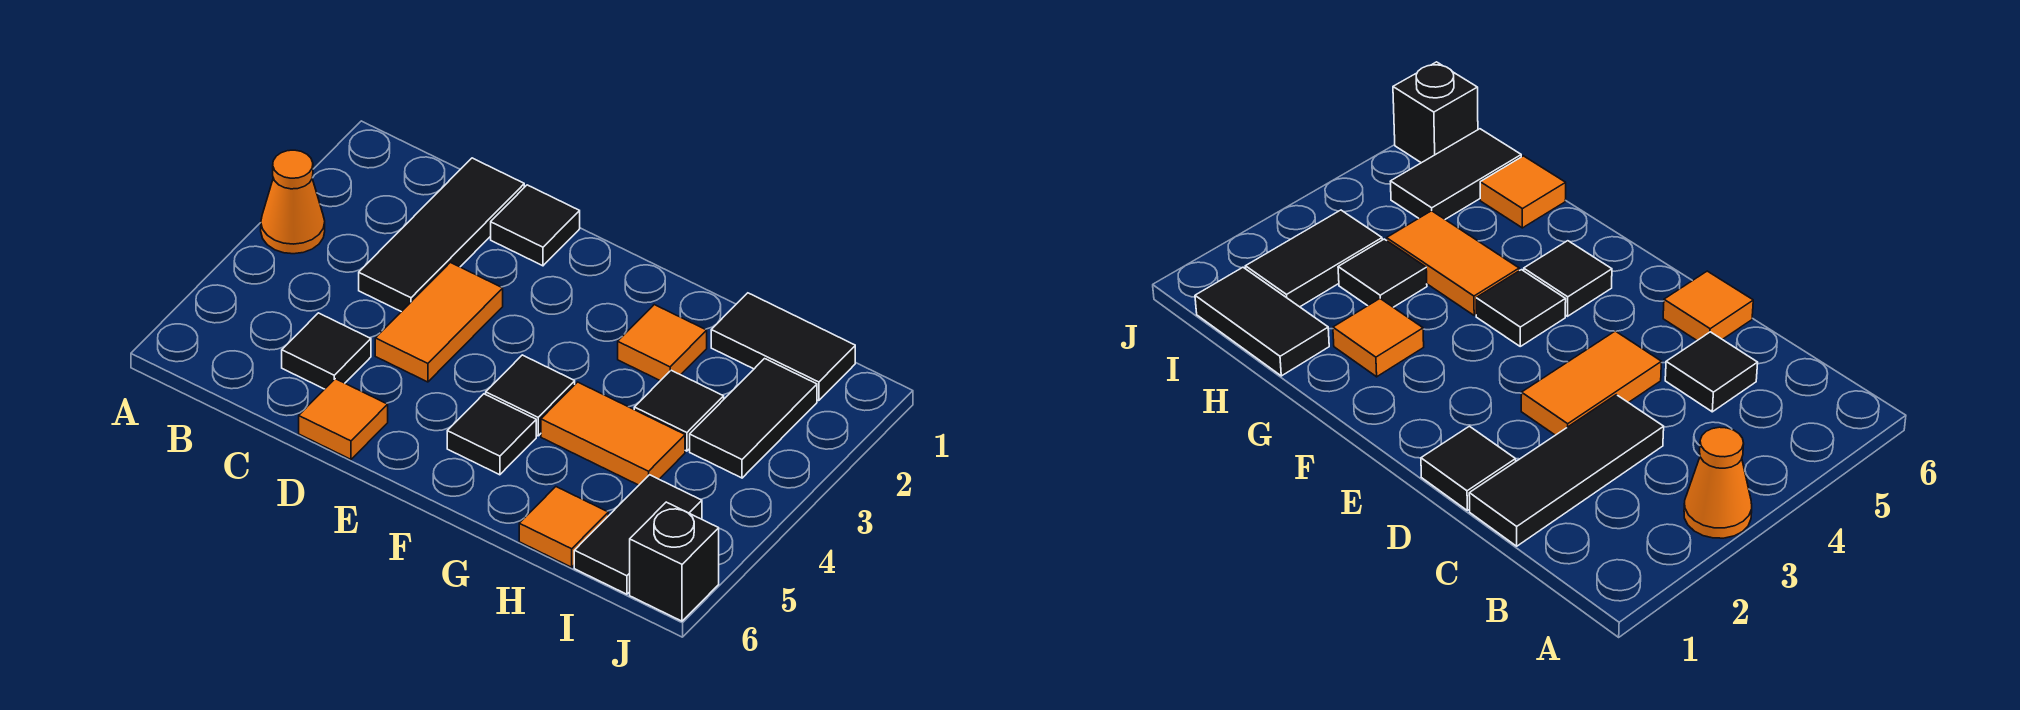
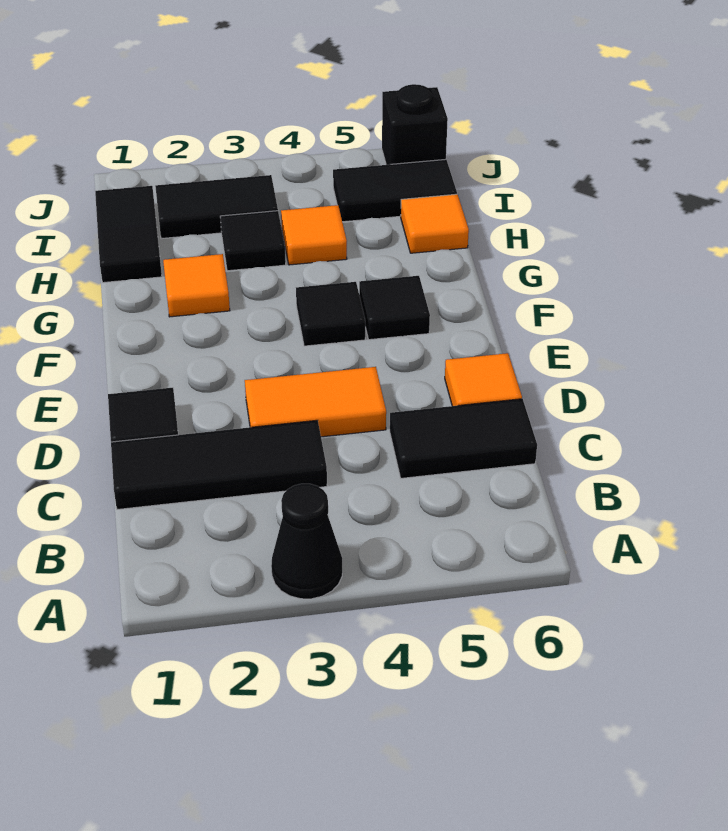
orange 1x1 cone [261,150,325,254] -> black 1x1 cone [271,484,342,599]
black 1x1 tile [282,313,371,389] -> black 1x2 tile [390,399,537,478]
orange 1x2 tile [541,382,685,485] -> orange 1x1 tile [281,205,347,265]

